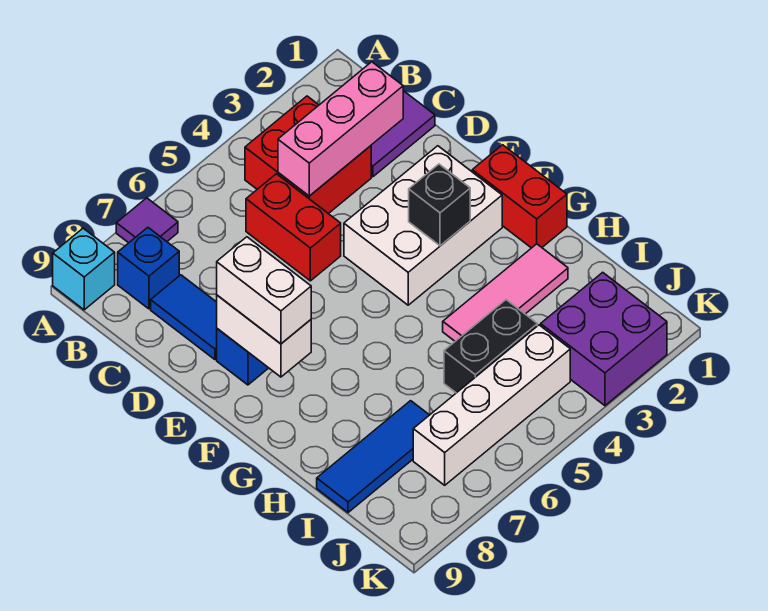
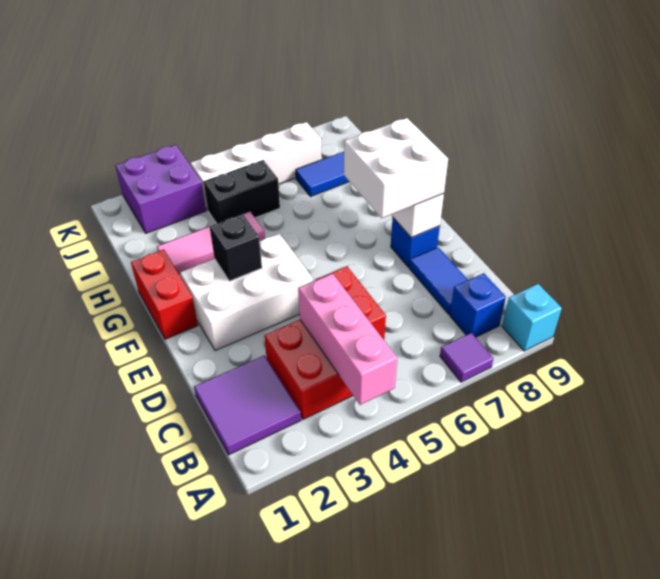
pink 1x3 brick [278,62,403,196] -> pink 1x3 brick turned to [298,273,397,405]
white 1x2 brick [217,237,311,344] -> white 2x2 brick [344,118,448,218]

